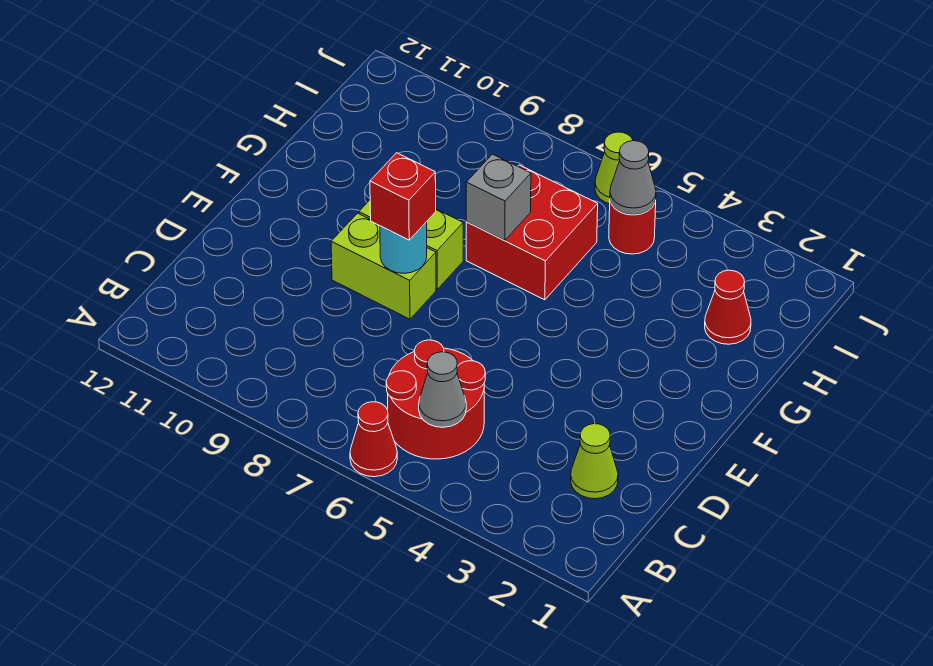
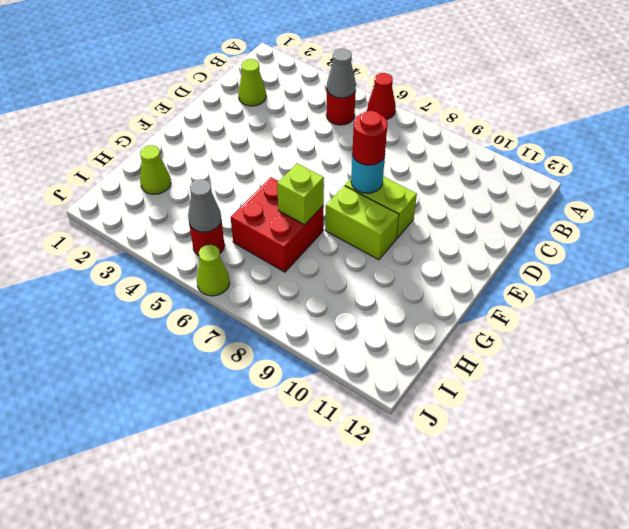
red 2x2 round brick [386,340,485,459] -> red 1x1 round brick [326,90,356,125]
red 1x1 brick [370,153,436,240] -> red 1x1 round brick [352,111,388,165]
grey 1x1 brick [466,154,531,240] -> lime 1x1 brick [277,164,324,225]
red 1x1 cone [705,270,751,344] -> lime 1x1 cone [140,145,171,194]

